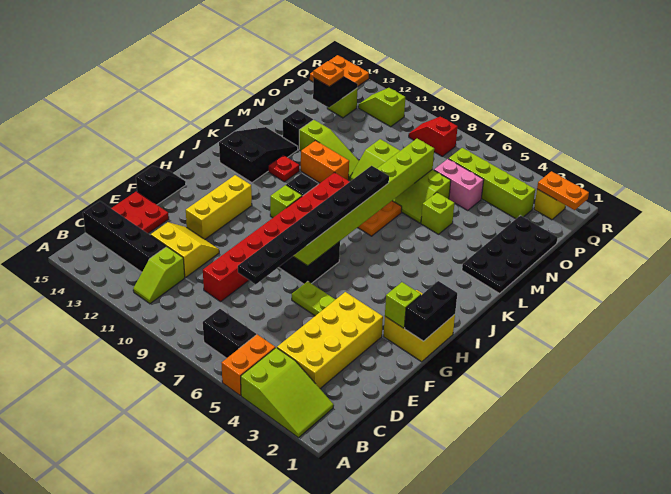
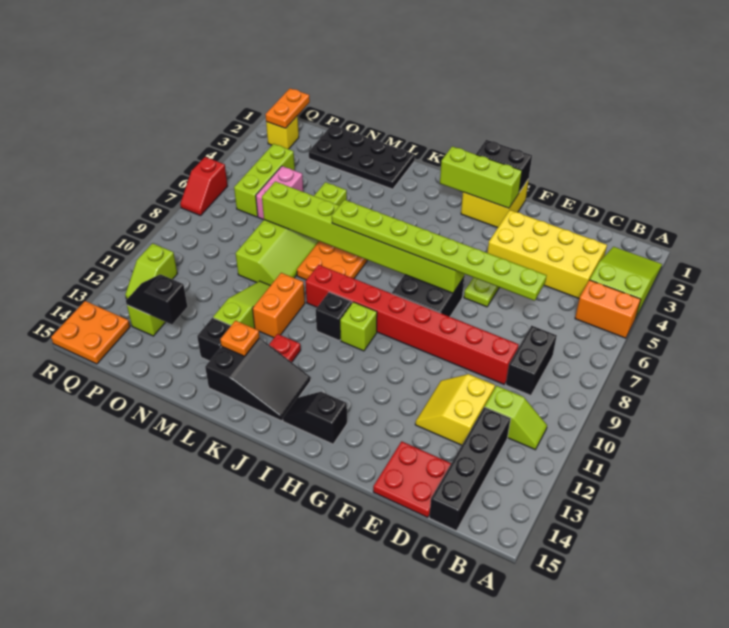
black 1x2 brick [203,309,256,358] -> black 1x2 brick moved to [506,326,557,395]
black 1x8 plate [238,166,389,284] -> lime 1x8 plate [332,200,547,301]
yellow 1x3 brick [186,175,252,239] -> none
black 1x2 slope [136,166,186,205] -> black 1x2 slope moved to [283,392,347,444]
lime 1x1 brick [385,282,421,328] -> lime 1x3 brick [440,146,522,208]
black 2x3 slope [219,127,298,183] -> black 2x3 slope turned to [205,338,311,421]
orange 1x1 plate [313,61,344,87] -> orange 1x1 plate moved to [220,321,260,356]
lime 1x4 brick [449,148,535,219] -> lime 1x3 brick [234,144,295,217]
red 1x2 slope [409,117,458,156] -> red 1x2 slope moved to [180,157,228,216]

